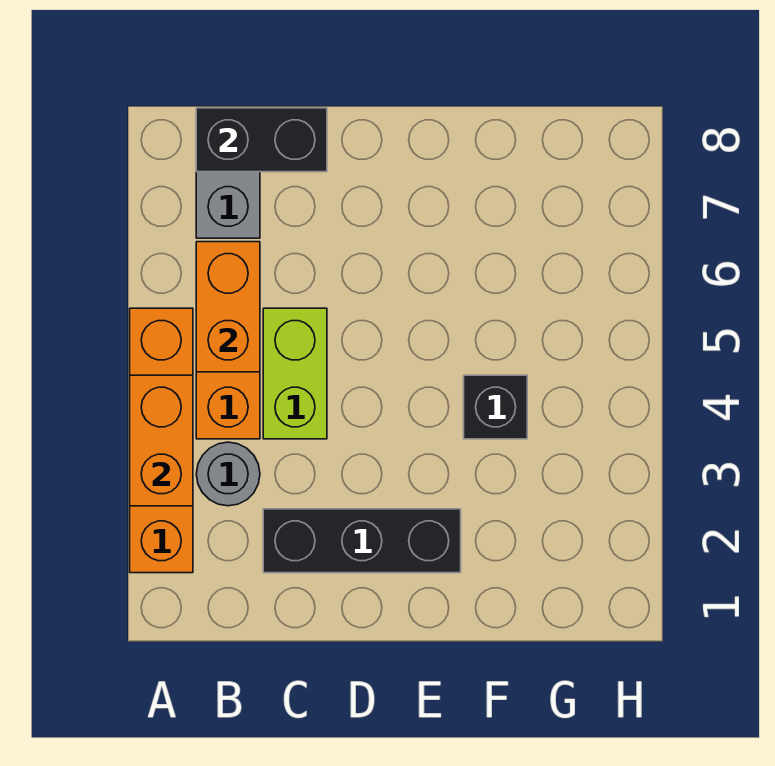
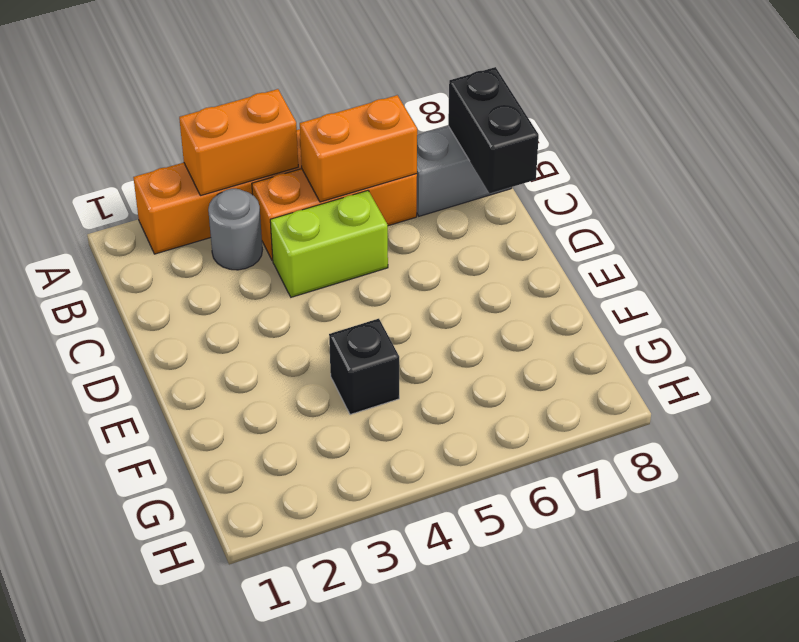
black 1x3 brick [263,509,461,573] -> none

